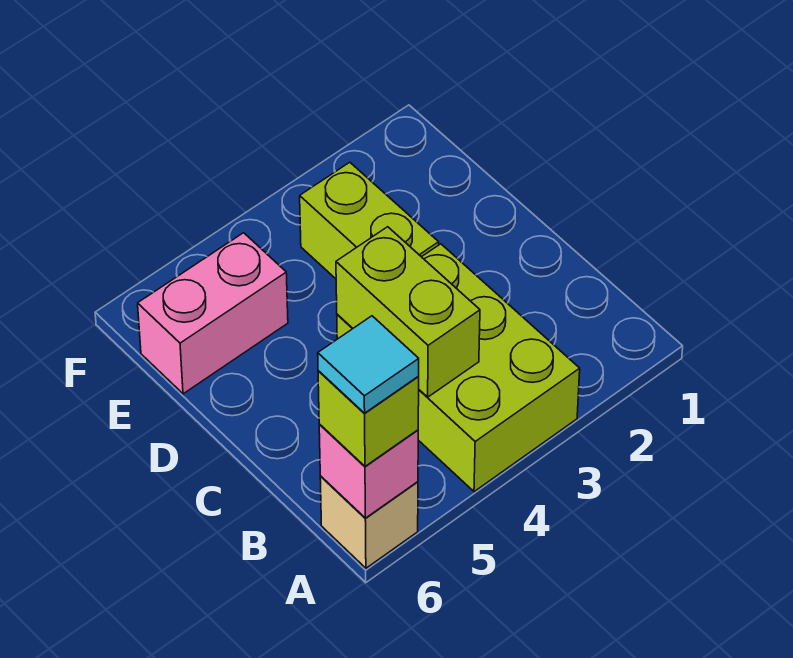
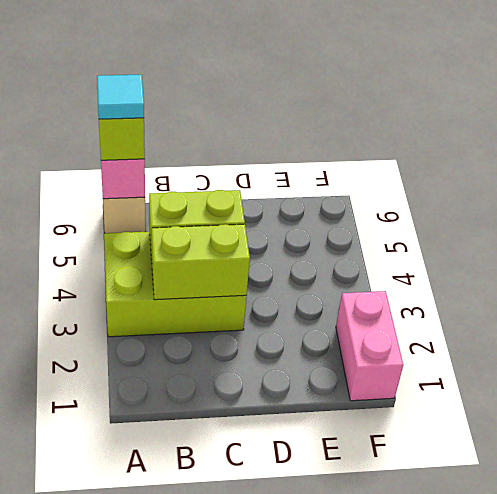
lime 1x2 brick [300,162,439,279] -> lime 1x2 brick moved to [152,224,250,300]
pink 1x2 brick [138,233,288,394] -> pink 1x2 brick moved to [336,291,403,401]

